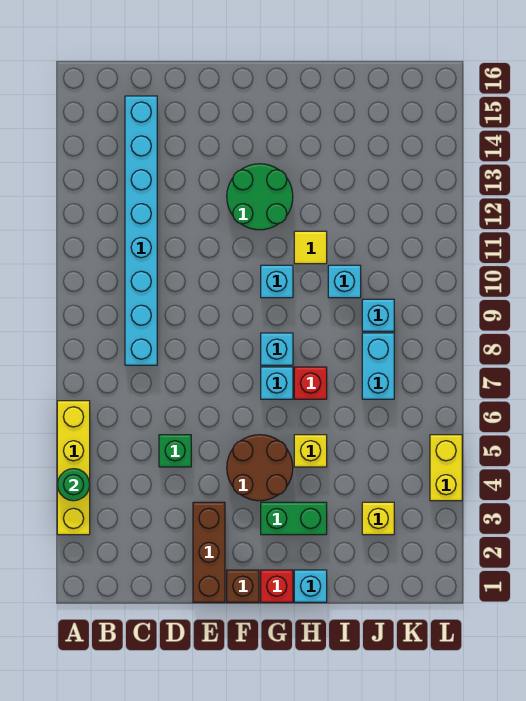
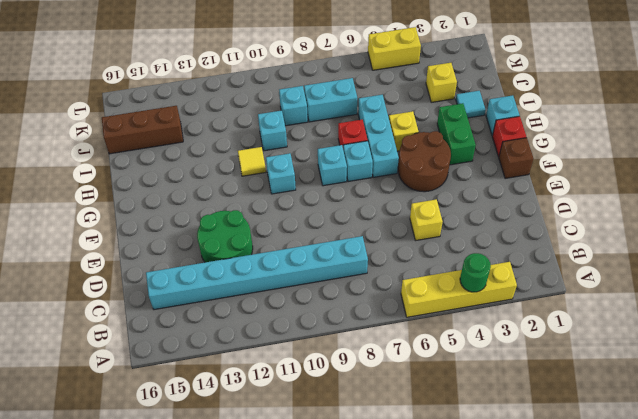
green 1x1 brick [159,435,191,467] -> yellow 1x1 brick [410,199,443,240]
brown 1x3 brick [193,502,225,602] -> brown 1x3 brick moved to [102,106,183,154]
green 2x2 round brick [227,164,293,230] -> green 2x2 round brick moved to [197,210,253,262]
none -> cyan 1x3 brick [358,95,399,177]
none -> cyan 1x1 tile [456,91,486,118]

